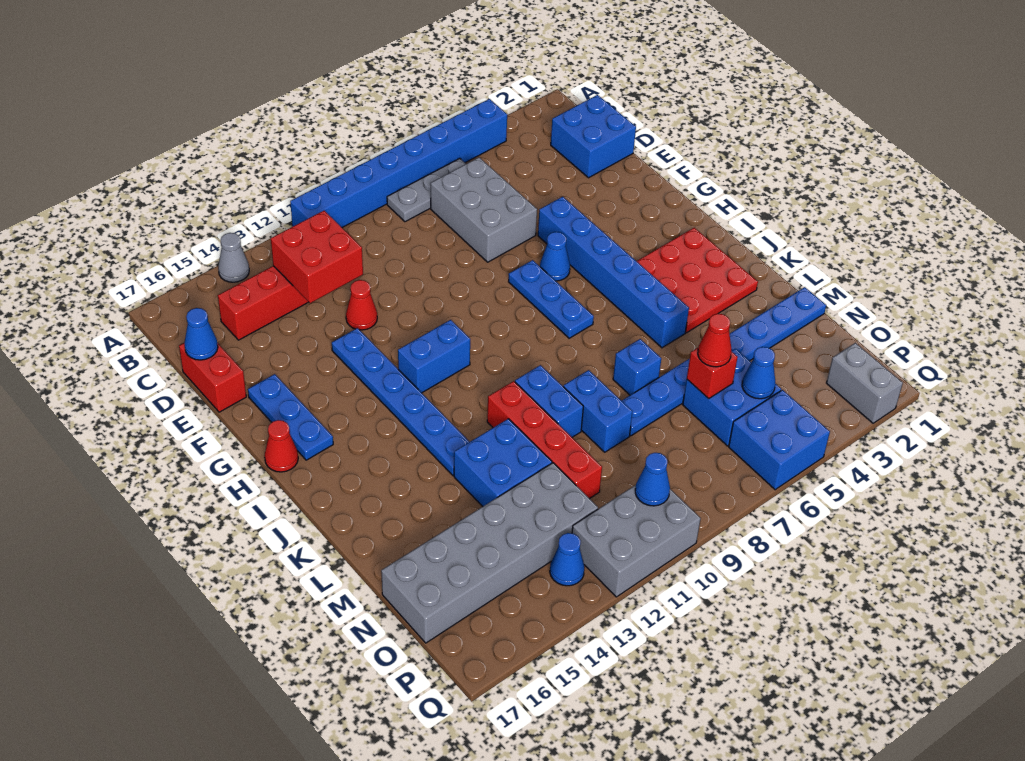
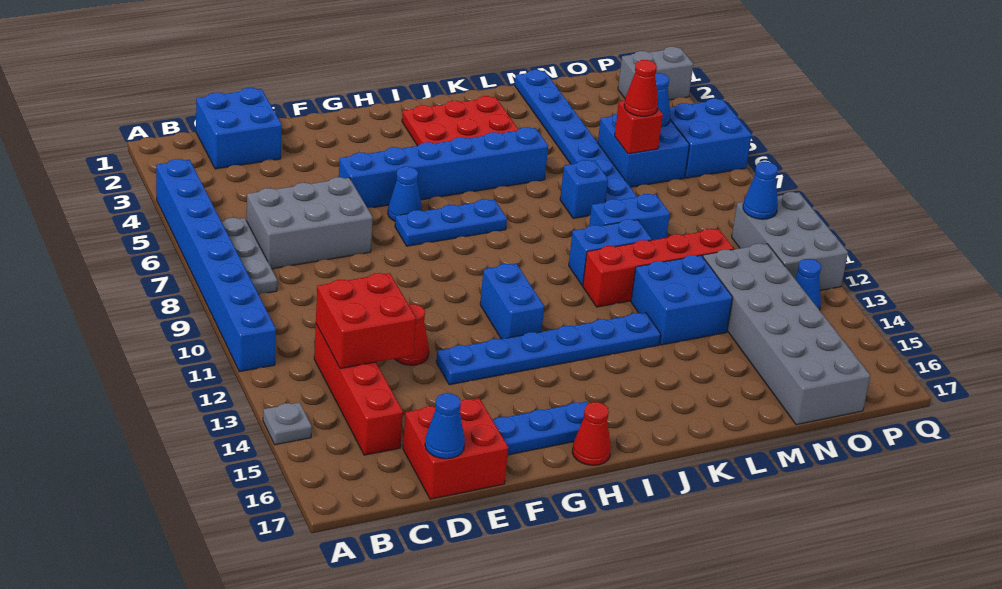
grey 1x1 cone [218,233,249,282] -> grey 1x1 plate [263,402,312,445]
red 1x2 brick [179,343,246,412] -> red 2x2 brick [403,398,508,499]

